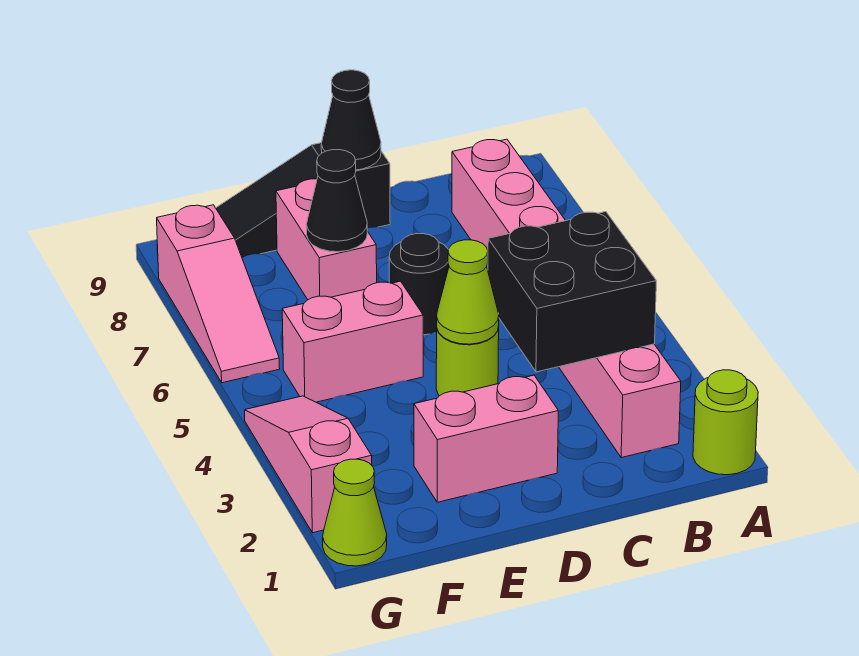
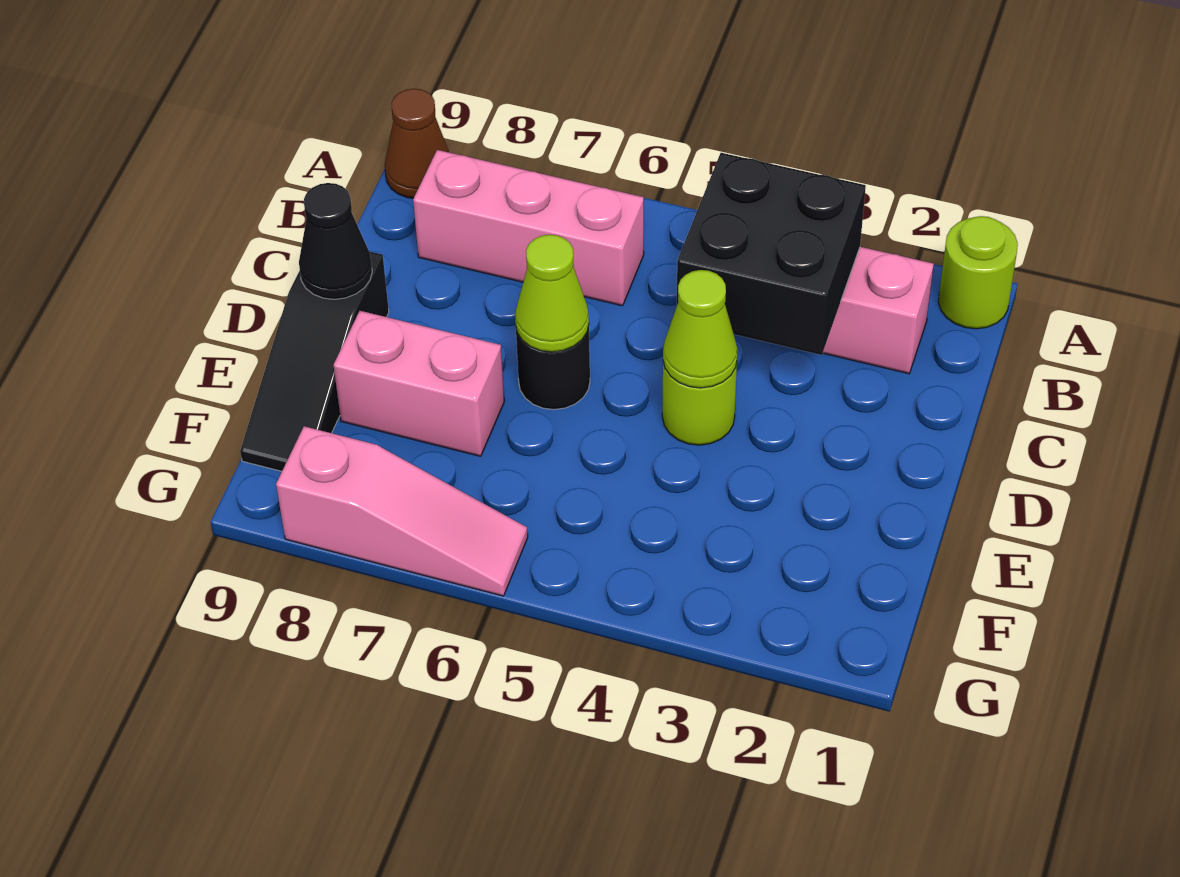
none -> brown 1x1 cone [385,89,449,198]
pink 1x2 brick [414,375,558,502] -> none
pink 1x2 brick [282,281,423,402] -> none
black 1x1 cone [307,150,367,252] -> none
lime 1x1 cone [323,459,387,566] -> lime 1x1 cone moved to [515,235,589,352]
pink 1x3 slope [245,396,372,533] -> none

